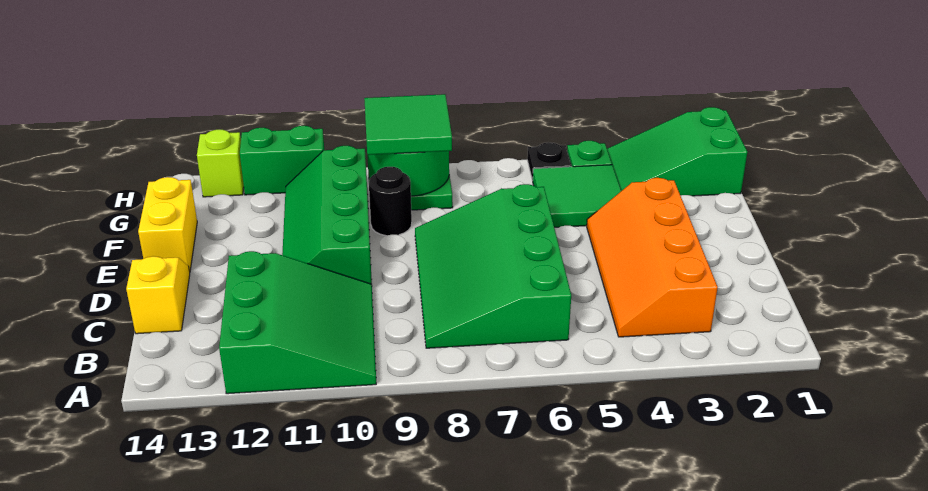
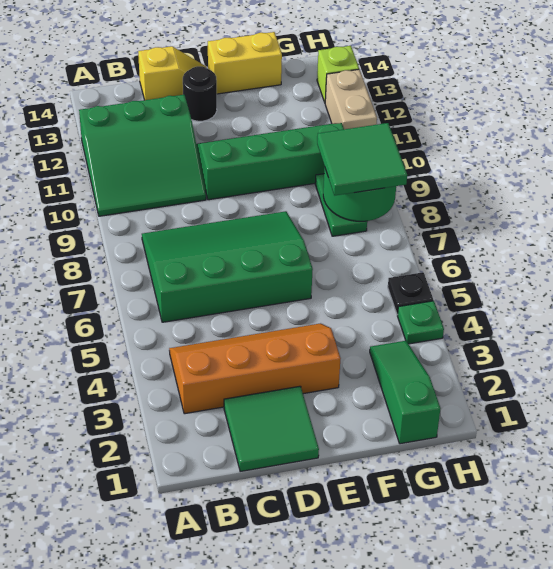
green 2x2 tile [533,165,621,227] -> green 2x2 tile moved to [224,386,319,472]
black 1x1 round brick [369,167,412,236] -> black 1x1 round brick moved to [183,66,217,121]
green 2x3 slope [607,107,747,196] -> green 1x3 slope [370,341,440,444]
green 1x2 brick [240,126,324,195] -> tan 1x2 brick [325,69,377,129]

